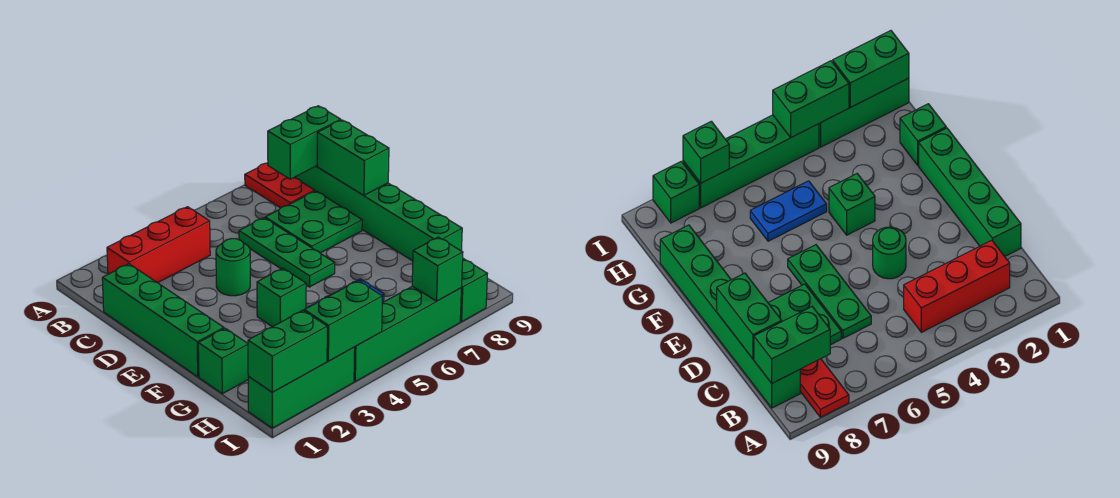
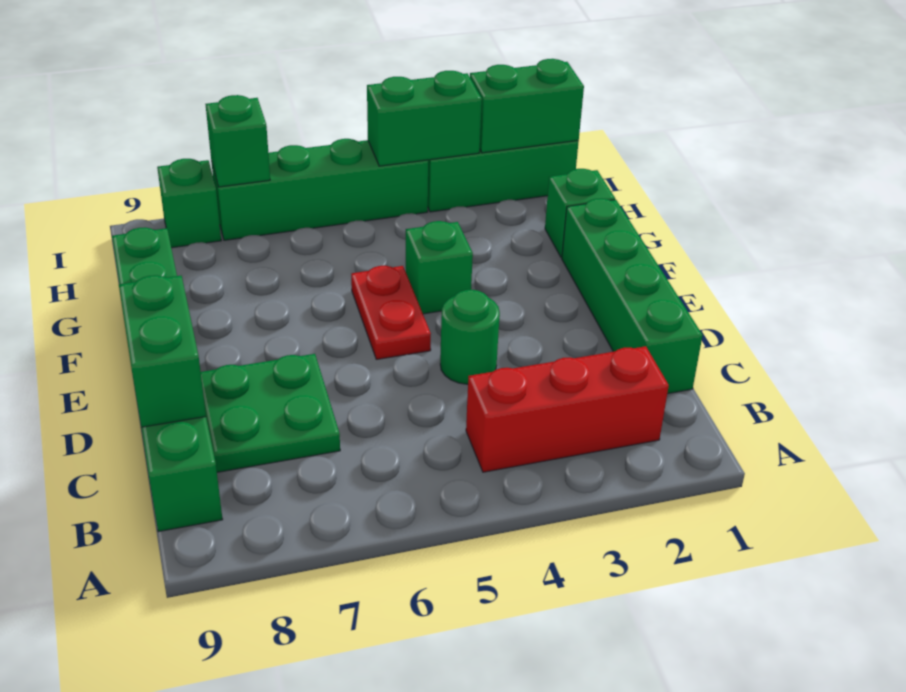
red 1x2 plate [245,163,315,208] -> red 1x2 plate moved to [351,266,431,359]
green 1x2 brick [268,106,341,179] -> none
green 1x3 plate [239,218,335,287] -> none
blue 1x2 plate [750,181,827,241] -> none

